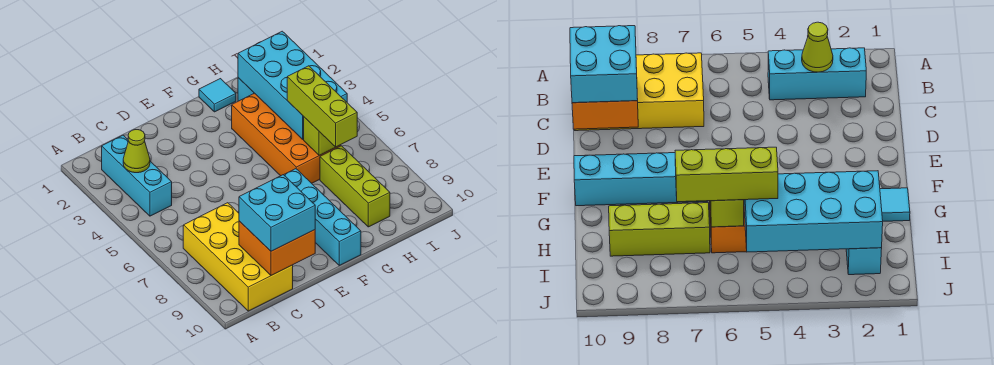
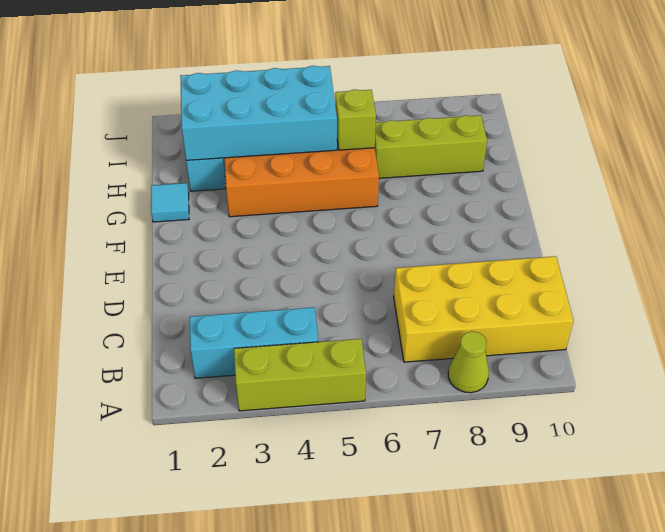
lime 1x1 cone [123,130,150,173] -> lime 1x1 cone moved to [448,331,489,393]
orange 2x2 brick [239,221,315,275] -> none
cyan 2x2 brick [239,175,315,251] -> none
cyan 1x4 brick [284,169,361,265] -> none
lime 1x3 brick [287,66,357,147] -> lime 1x3 brick moved to [234,339,366,411]

